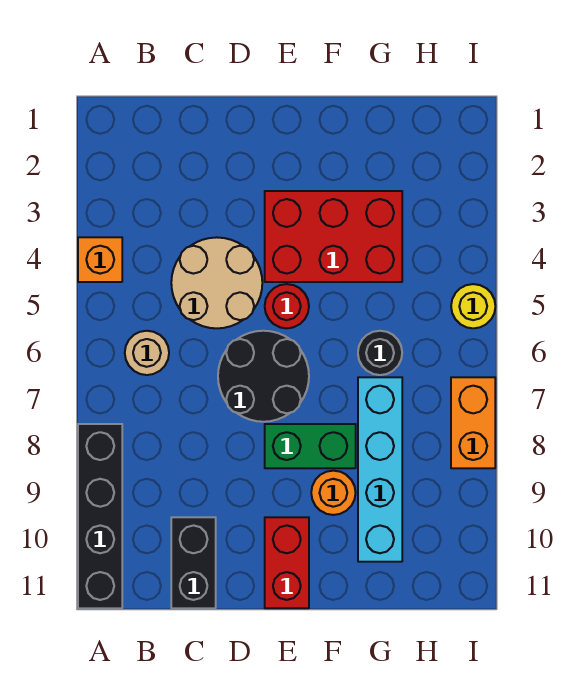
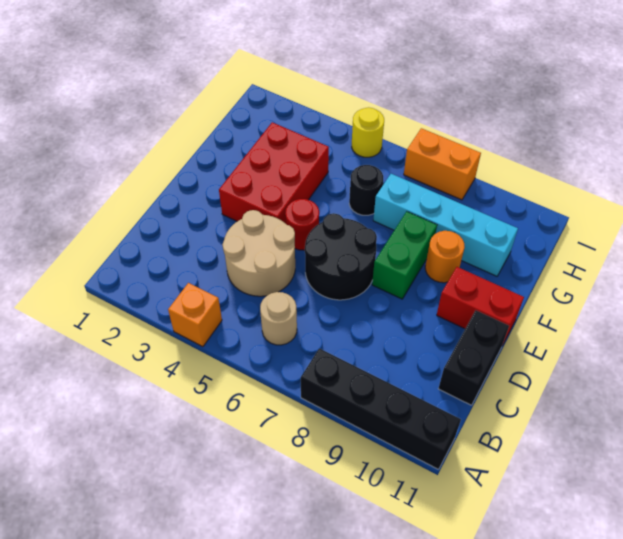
black 1x2 brick [171,517,216,608] -> black 1x2 brick turned to [438,310,509,405]

